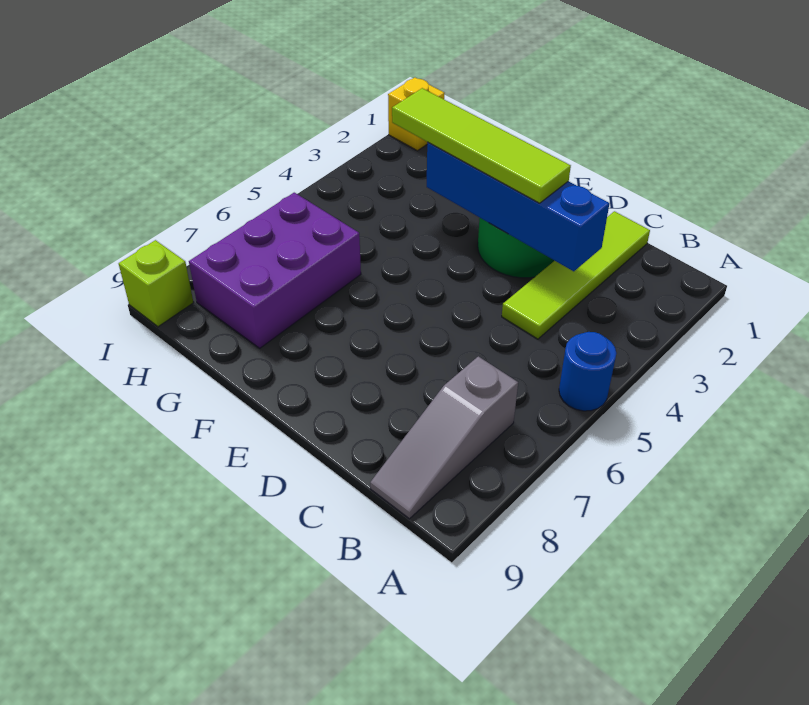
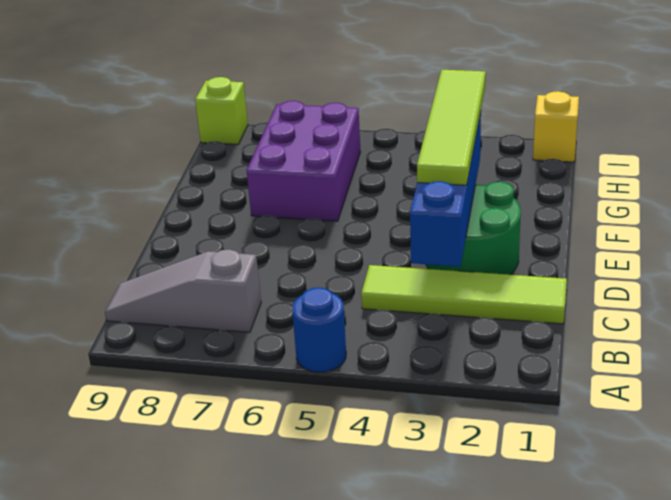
purple 2x3 brick [189,193,361,348] -> purple 2x3 brick turned to [246,101,360,221]

